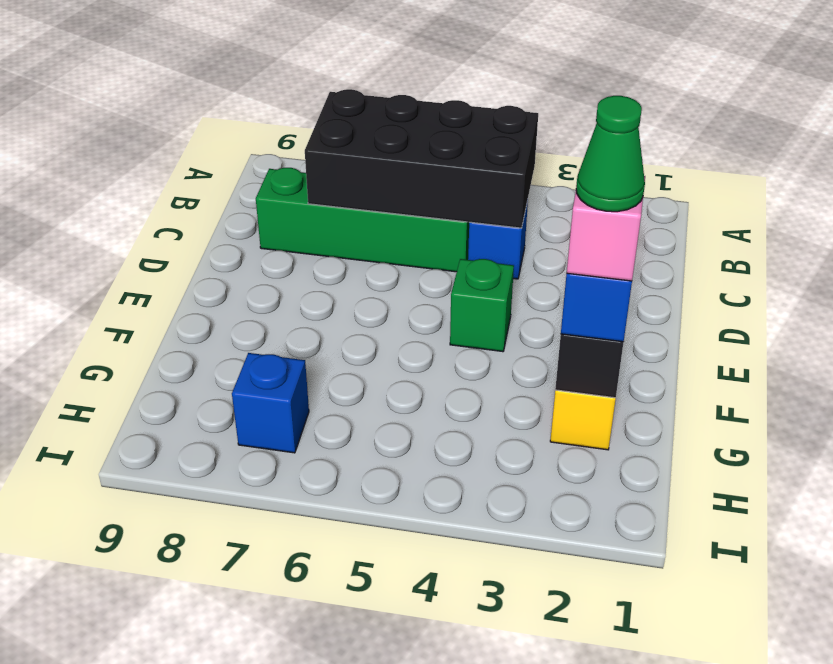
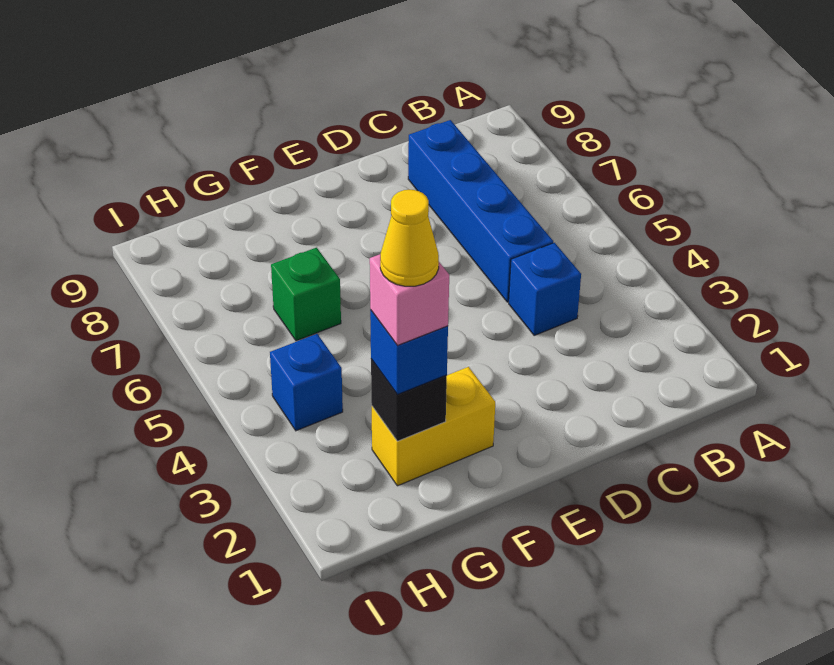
black 2x4 brick [305,89,538,228] -> none
green 1x4 brick [256,168,469,272] -> blue 1x4 brick [408,120,553,302]
green 1x1 brick [450,259,514,352] -> green 1x1 brick moved to [271,248,341,341]
green 1x1 cone [576,96,645,212] -> yellow 1x1 cone [380,190,439,286]
blue 1x1 brick [232,353,309,453] -> blue 1x1 brick moved to [270,334,343,431]

